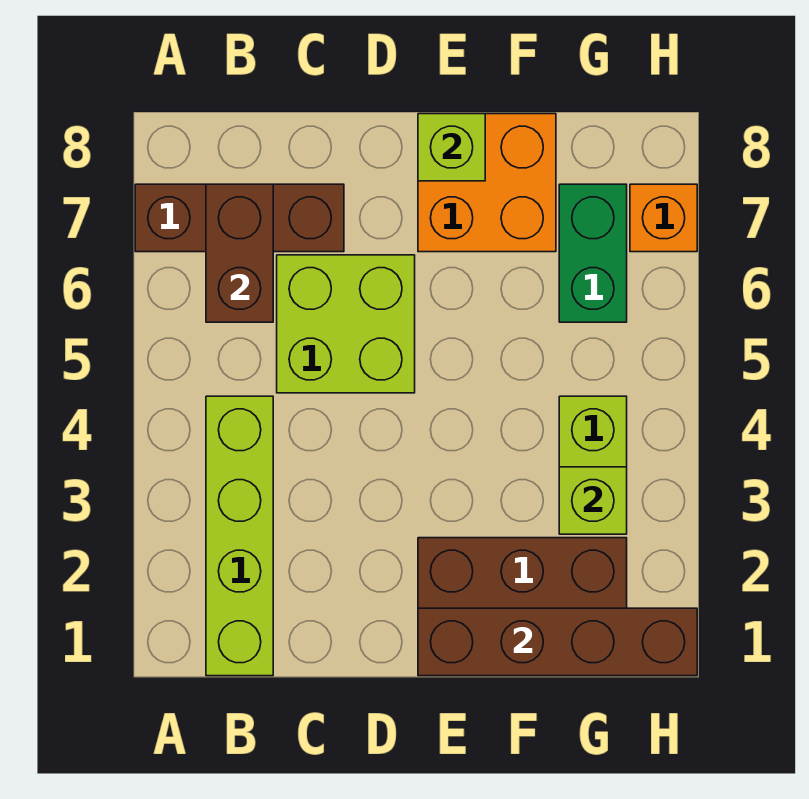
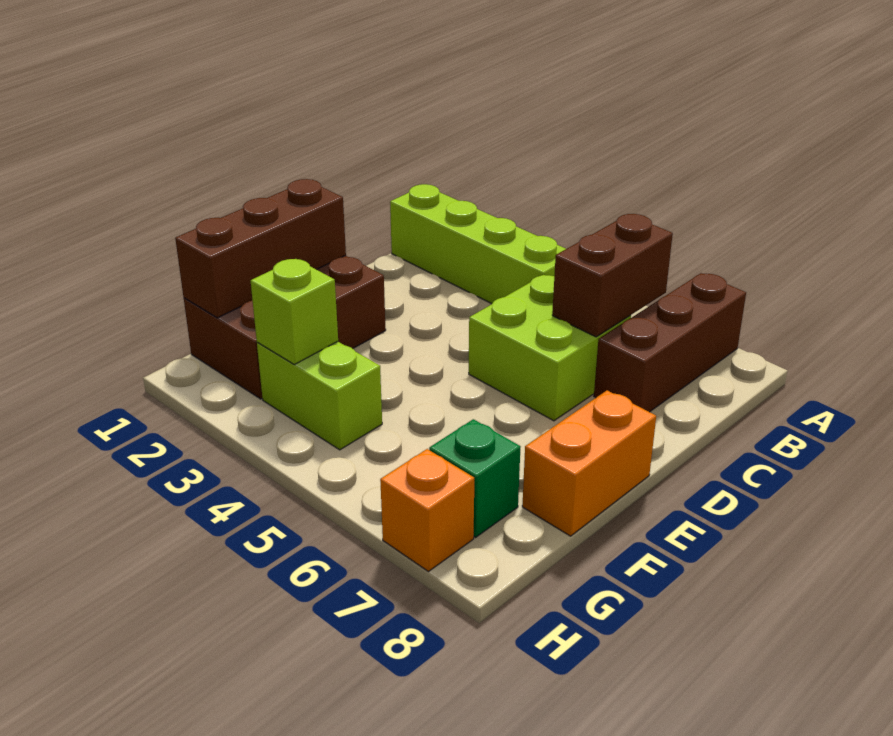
brown 1x2 brick [206,184,273,322] -> brown 1x2 brick turned to [552,214,673,337]
brown 1x4 brick [418,608,697,676] -> brown 1x3 brick [175,179,346,318]
orange 2x2 brick [418,114,556,252] -> orange 1x2 brick [522,390,656,536]
lime 1x1 brick [418,114,485,181] -> none
green 1x2 brick [559,184,627,322] -> green 1x1 brick [429,419,521,537]

